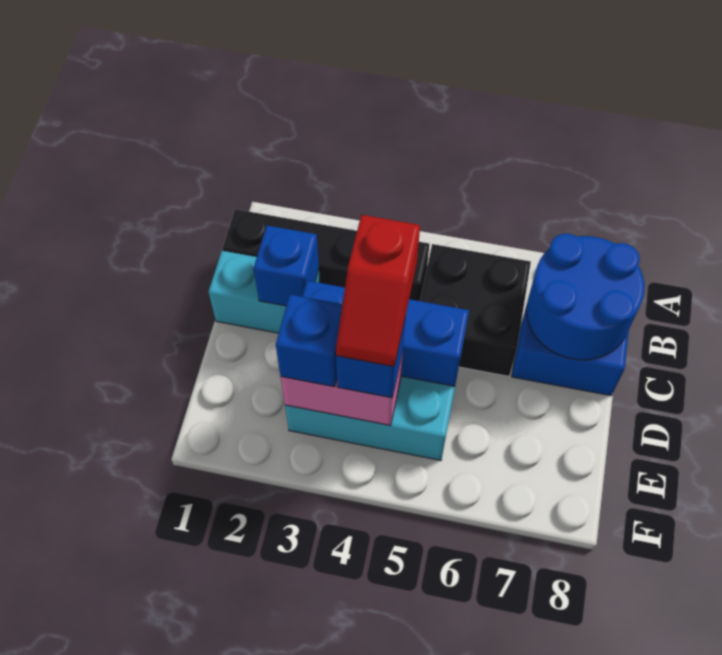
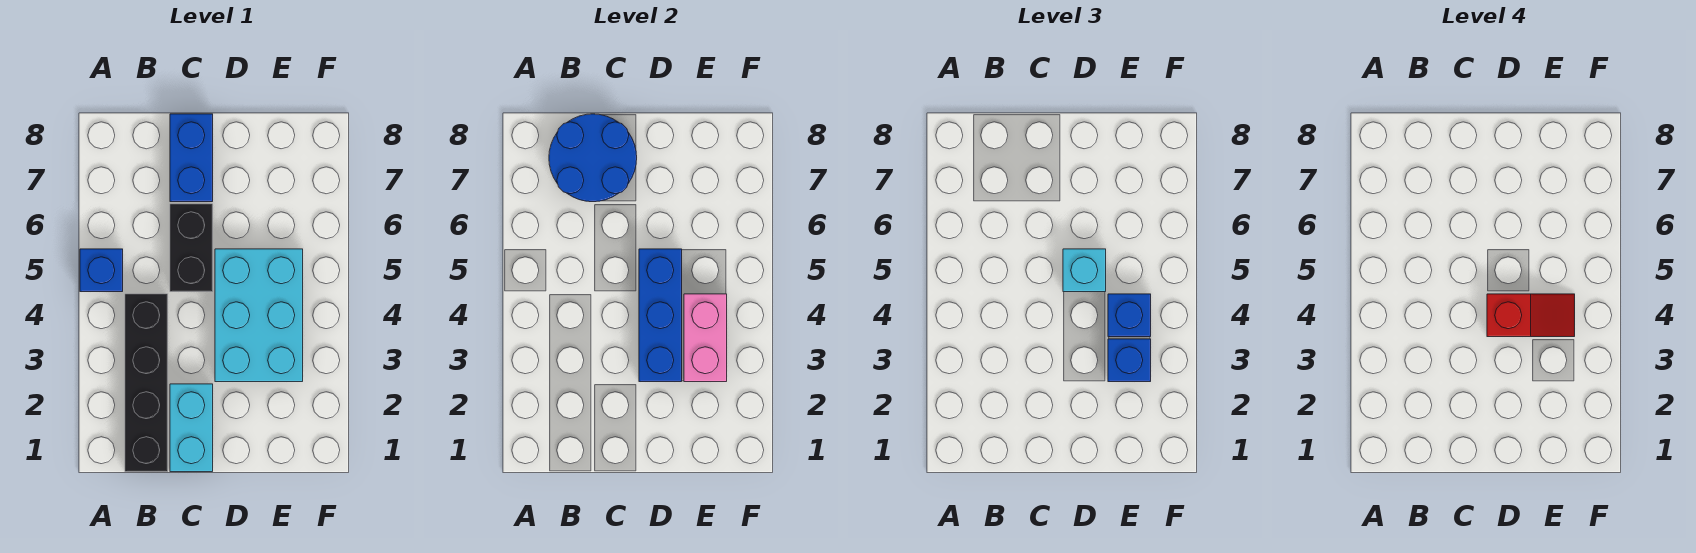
black 2x2 brick [420,244,531,376] -> black 1x2 brick [170,204,213,292]
blue 1x1 brick [254,225,319,306] -> blue 1x1 brick moved to [80,249,123,292]
none -> cyan 1x1 brick [1063,249,1106,292]

